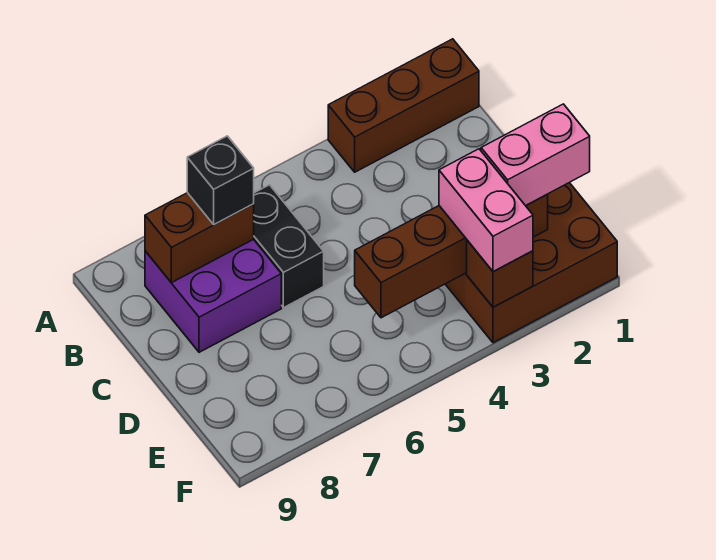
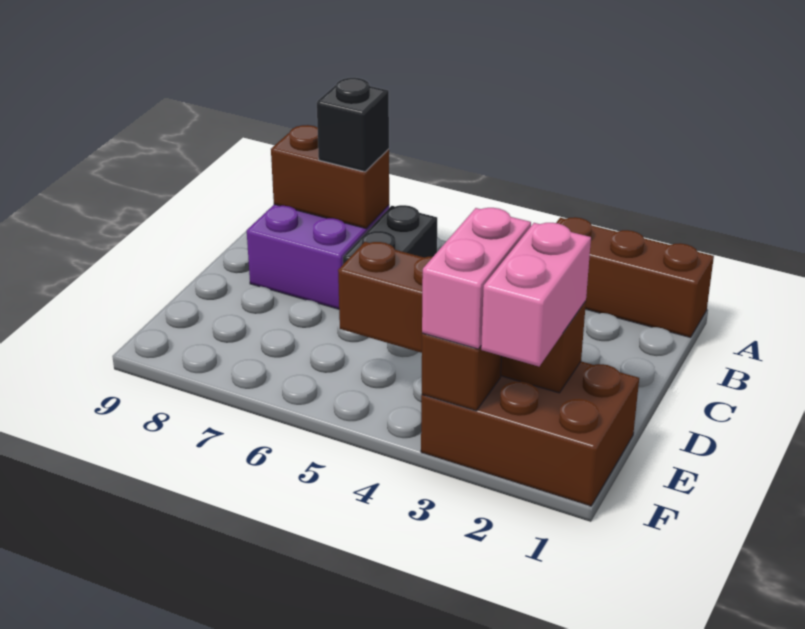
pink 1x2 brick [481,104,590,206] -> pink 1x2 brick turned to [481,223,591,366]

